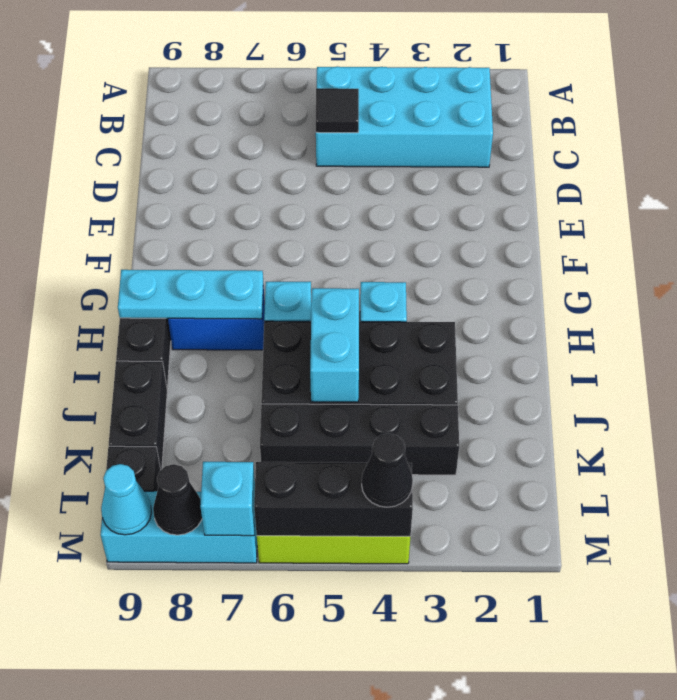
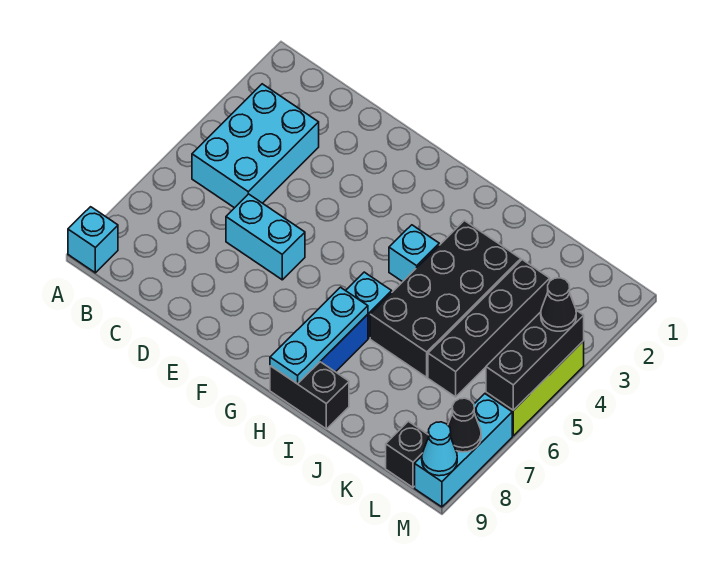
cyan 2x4 brick [316,66,493,167] -> cyan 2x3 brick [192,84,319,208]
black 1x1 tile [316,88,359,133] -> none
cyan 1x2 brick [310,288,359,402] -> cyan 1x2 brick moved to [226,194,305,280]
black 1x2 brick [109,361,167,470] -> none
cyan 1x1 brick [200,462,255,536] -> cyan 1x1 brick moved to [68,207,118,273]

